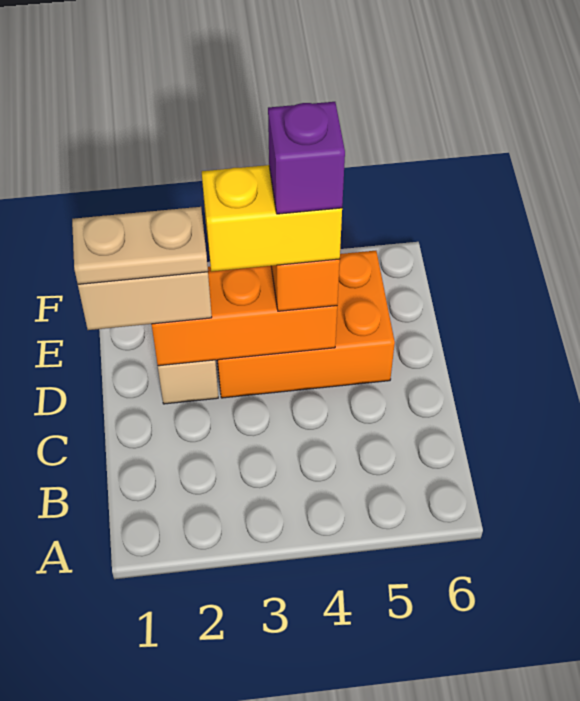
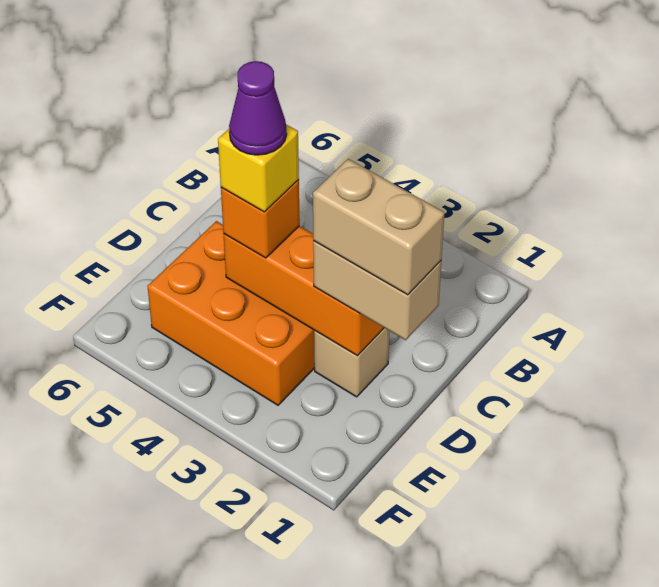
tan 1x2 plate [72,207,208,284] -> tan 1x2 brick [313,159,444,295]
yellow 1x2 brick [202,165,342,272] -> yellow 1x1 brick [218,125,299,212]
purple 1x1 brick [268,102,345,214] -> purple 1x1 cone [229,61,287,155]

